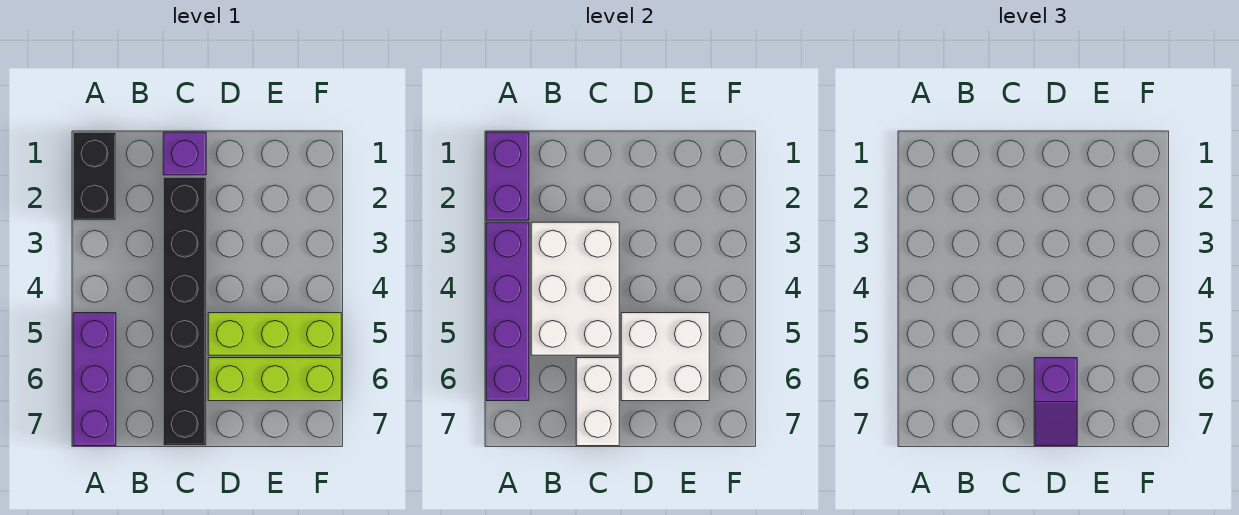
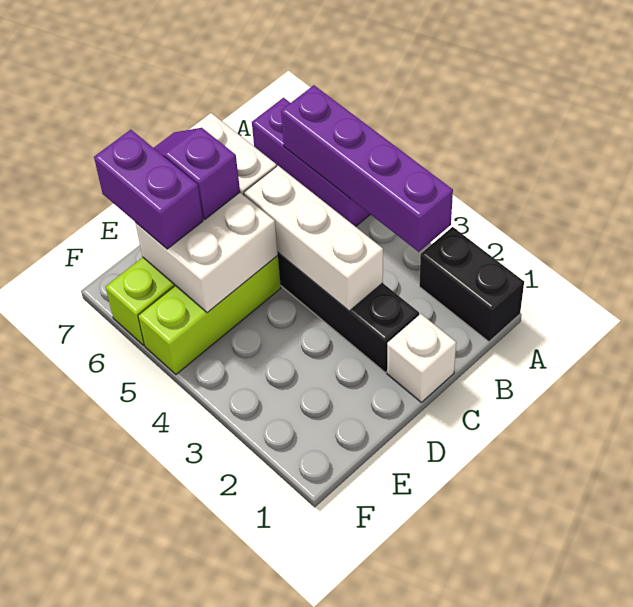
purple 1x2 brick [486,132,529,220] -> purple 1x2 brick moved to [94,130,203,249]
white 2x3 brick [531,222,619,355] -> white 1x3 brick [244,166,383,311]
purple 1x1 brick [163,132,206,175] -> white 1x1 brick [387,314,456,402]

